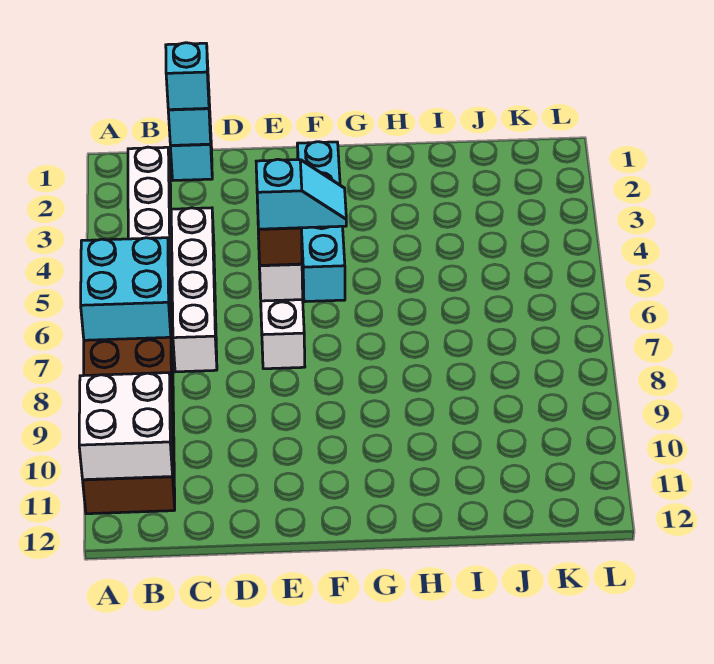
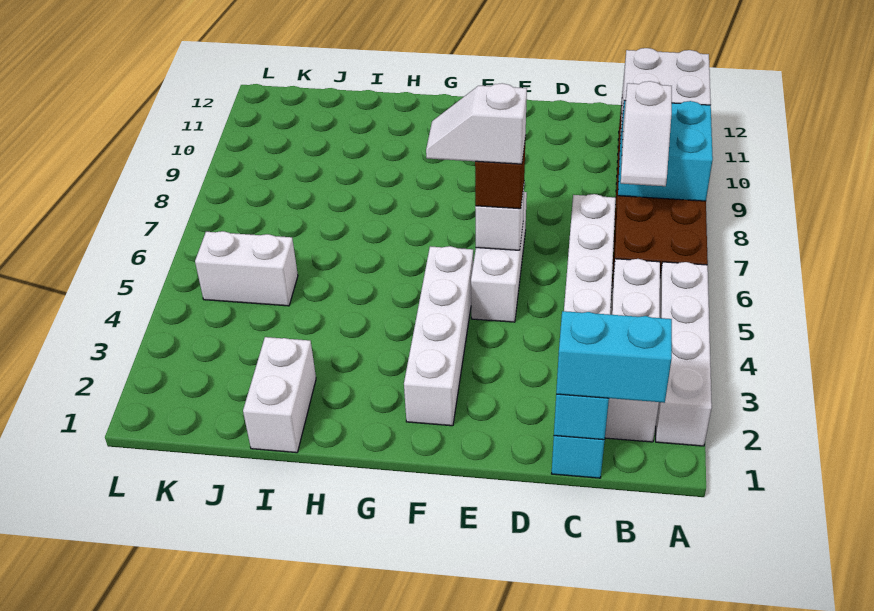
none -> white 1x4 brick [656,262,712,446]
cyan 2x2 brick [81,238,171,340] -> cyan 2x2 brick moved to [618,100,713,201]
none -> white 1x2 slope [621,81,672,186]
cyan 1x1 brick [166,43,209,110] -> cyan 1x2 brick [556,311,672,403]
cyan 1x2 slope [256,159,346,229] -> white 1x2 slope [426,83,527,164]
cyan 1x4 brick [297,142,345,302] -> white 1x4 brick [404,246,473,426]
none -> white 1x2 brick [243,337,316,453]
none -> white 1x2 brick [195,231,298,306]

